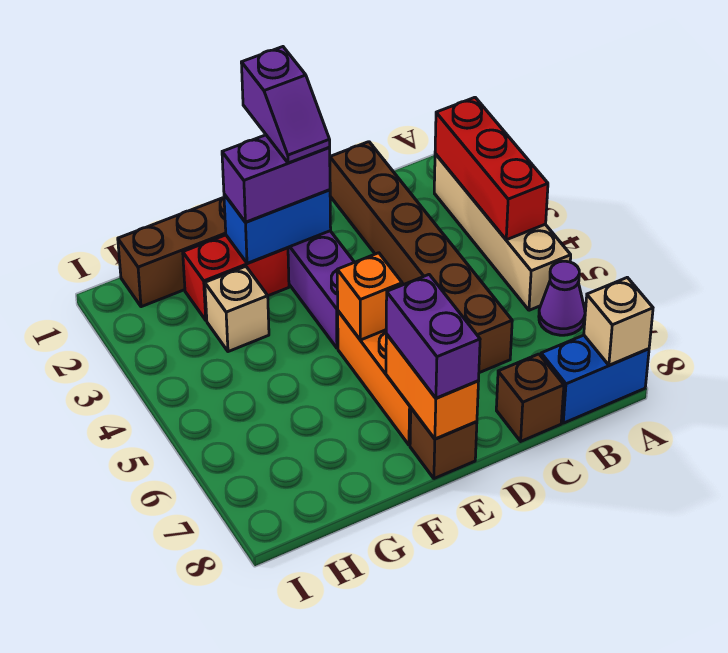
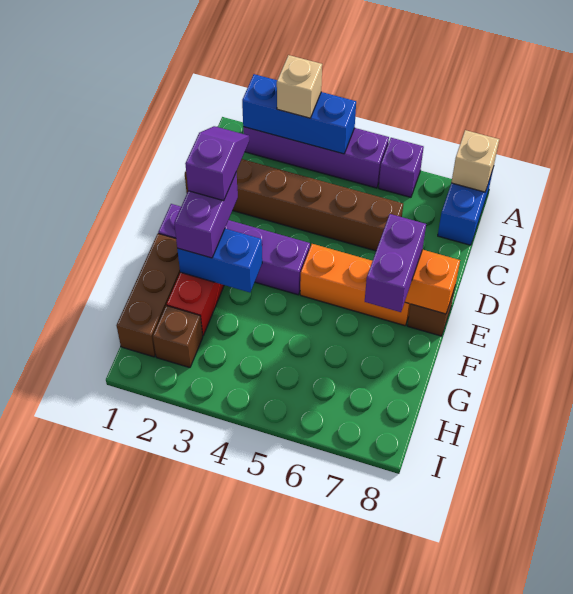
tan 1x4 brick [434,154,571,310] -> purple 1x4 brick [243,127,389,188]
red 1x3 brick [435,97,548,240] -> blue 1x3 brick [242,74,356,154]
purple 1x1 cone [539,261,585,335] -> purple 1x1 brick [379,138,424,197]
brown 1x1 brick [496,354,564,441] -> brown 1x1 brick moved to [153,306,203,368]
purple 1x2 slope [241,47,330,163] -> purple 1x2 slope turned to [185,126,249,201]
blue 1x2 brick [224,190,331,263] -> blue 1x2 brick turned to [177,229,262,292]
orange 1x1 brick [337,253,402,340] -> none
purple 1x2 brick [386,275,480,398] -> purple 1x2 brick turned to [365,214,426,312]
tan 1x1 brick [205,266,269,352] -> tan 1x1 brick moved to [277,55,322,118]

